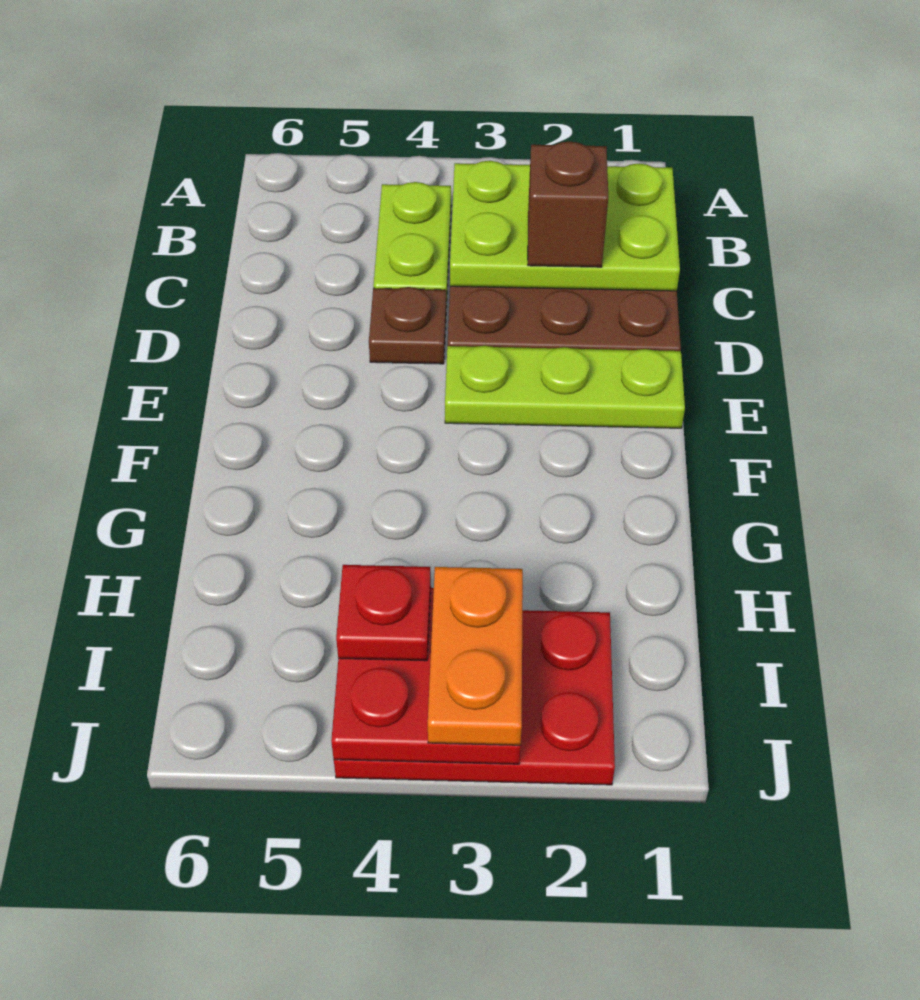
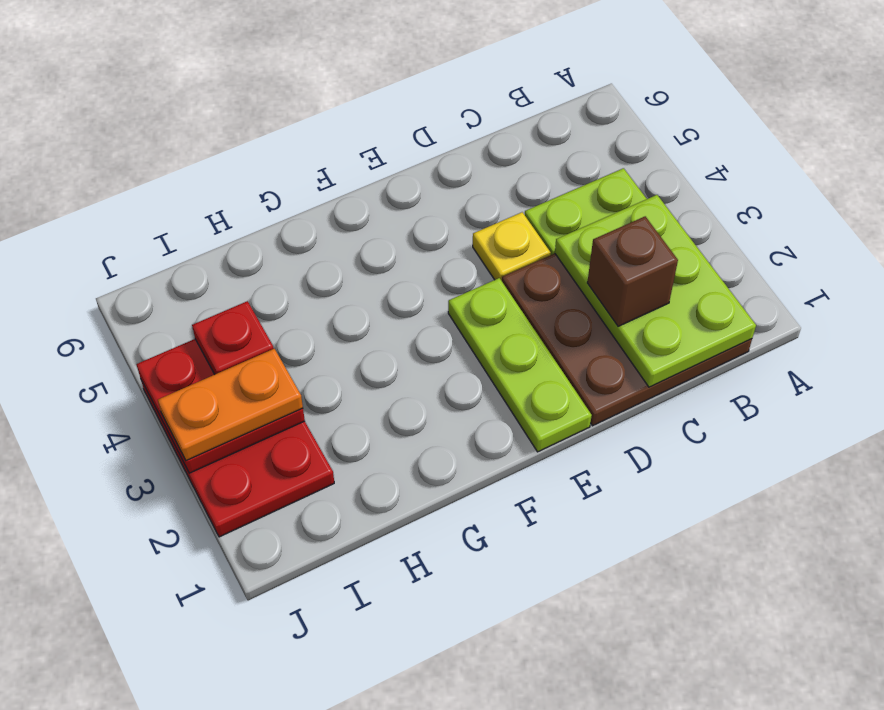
brown 1x1 plate [369,287,446,364] -> yellow 1x1 plate [473,212,551,281]

